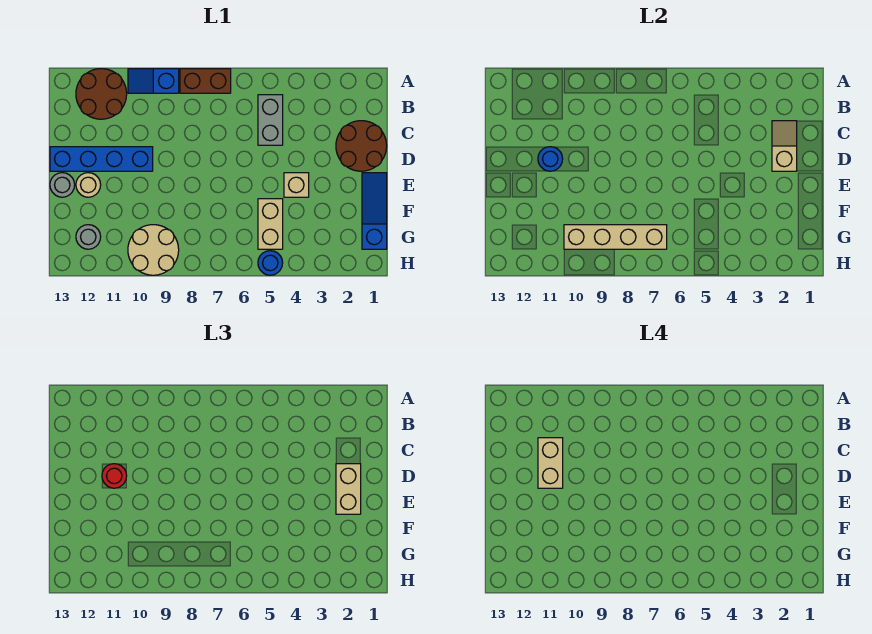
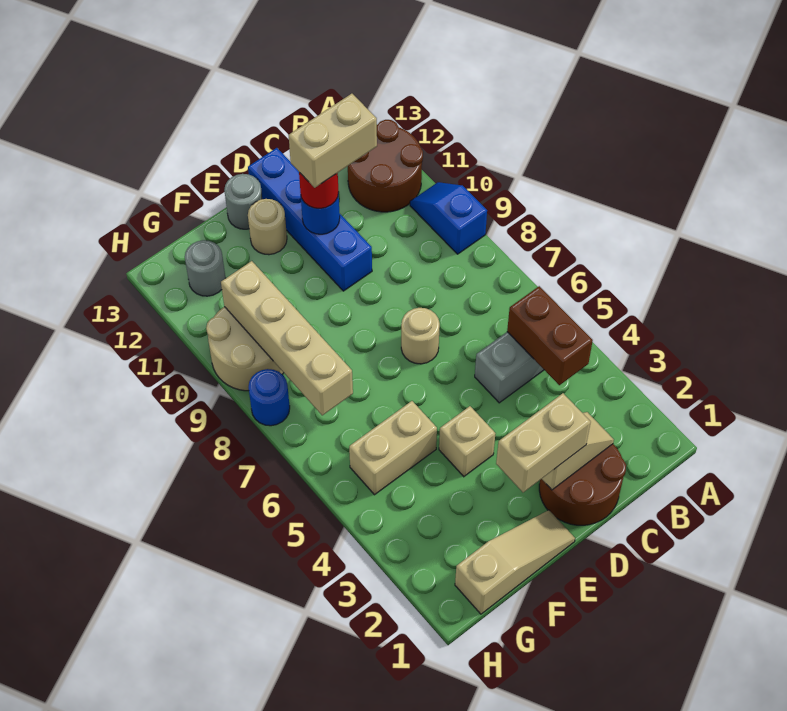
brown 1x2 brick [180,69,231,93] -> brown 1x2 brick moved to [507,286,593,385]
none -> tan 1x1 round brick [401,308,440,364]
blue 1x3 slope [362,173,387,249] -> tan 1x3 slope [455,510,575,614]
blue 1x1 round brick [258,251,283,275] -> blue 1x1 round brick moved to [249,369,290,426]

